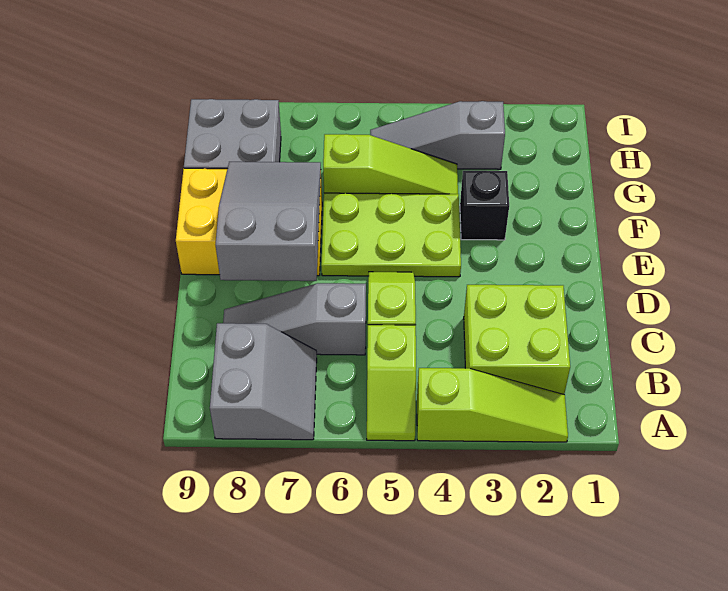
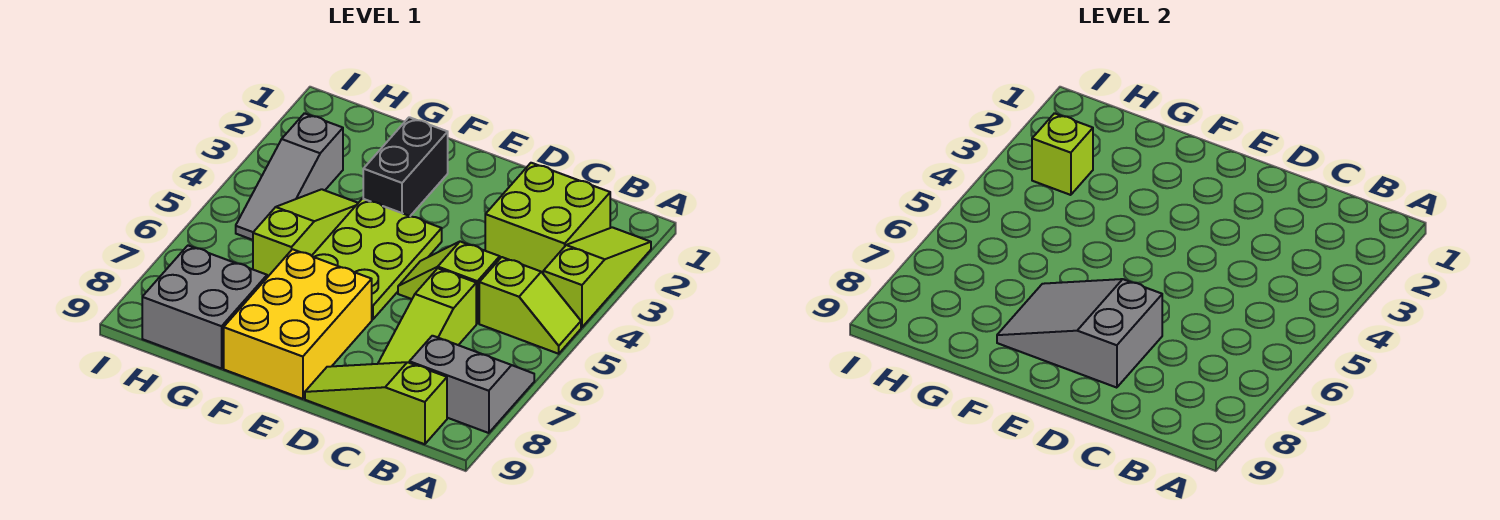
none -> lime 1x3 slope [305,362,447,444]
grey 1x3 slope [223,283,366,355] -> lime 1x3 slope [378,268,476,364]
black 1x1 brick [460,171,509,240] -> black 1x2 brick [363,117,448,216]
none -> lime 1x1 brick [1032,113,1093,195]

